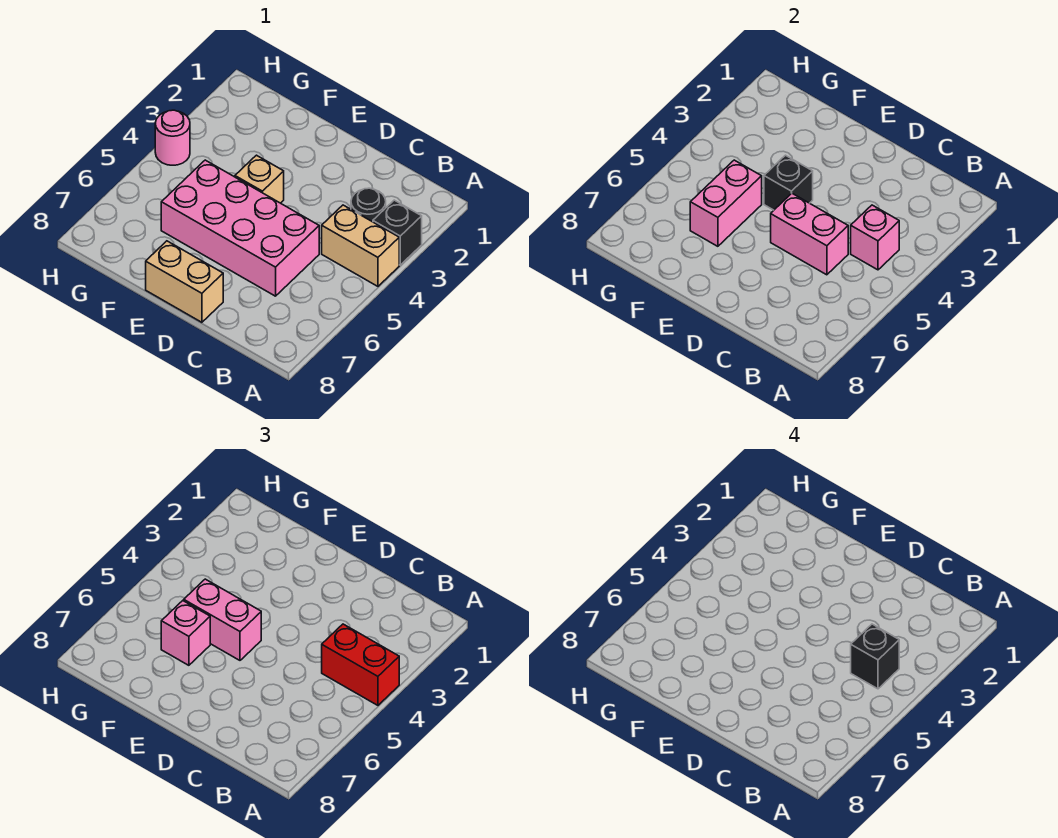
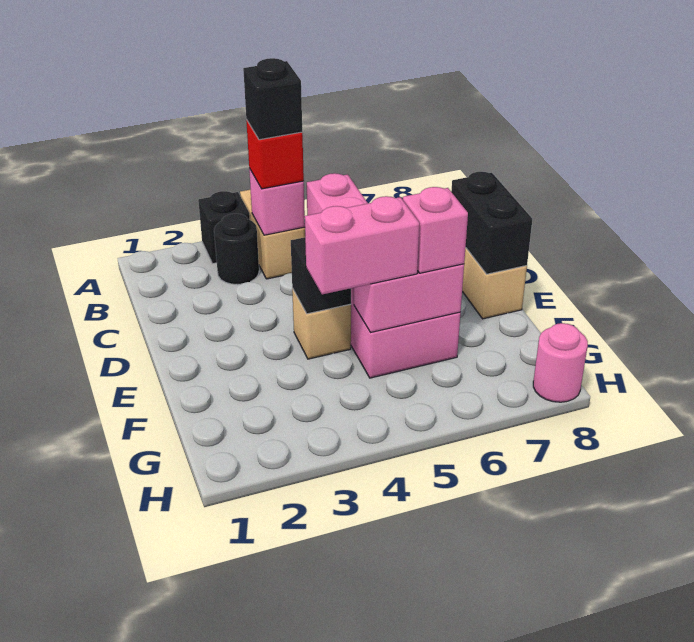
red 1x2 brick [322,624,399,705] -> red 1x1 brick [246,120,304,189]
none -> black 1x2 brick [451,172,532,274]
pink 1x2 brick [184,579,261,660] -> pink 1x2 brick turned to [305,196,419,294]
pink 1x1 round brick [155,110,190,165] -> pink 1x1 round brick moved to [533,323,588,402]

